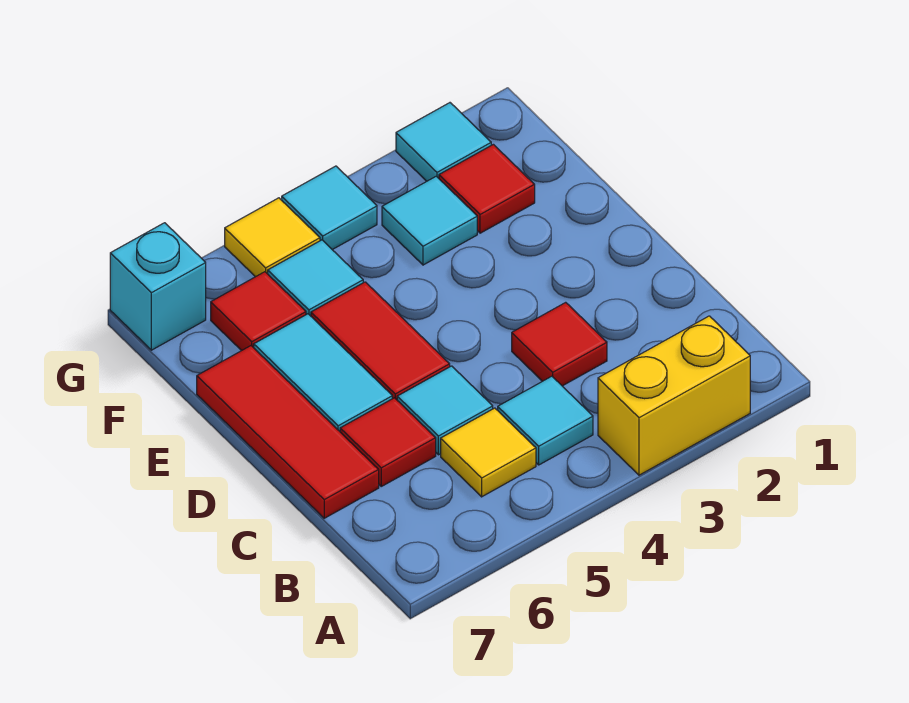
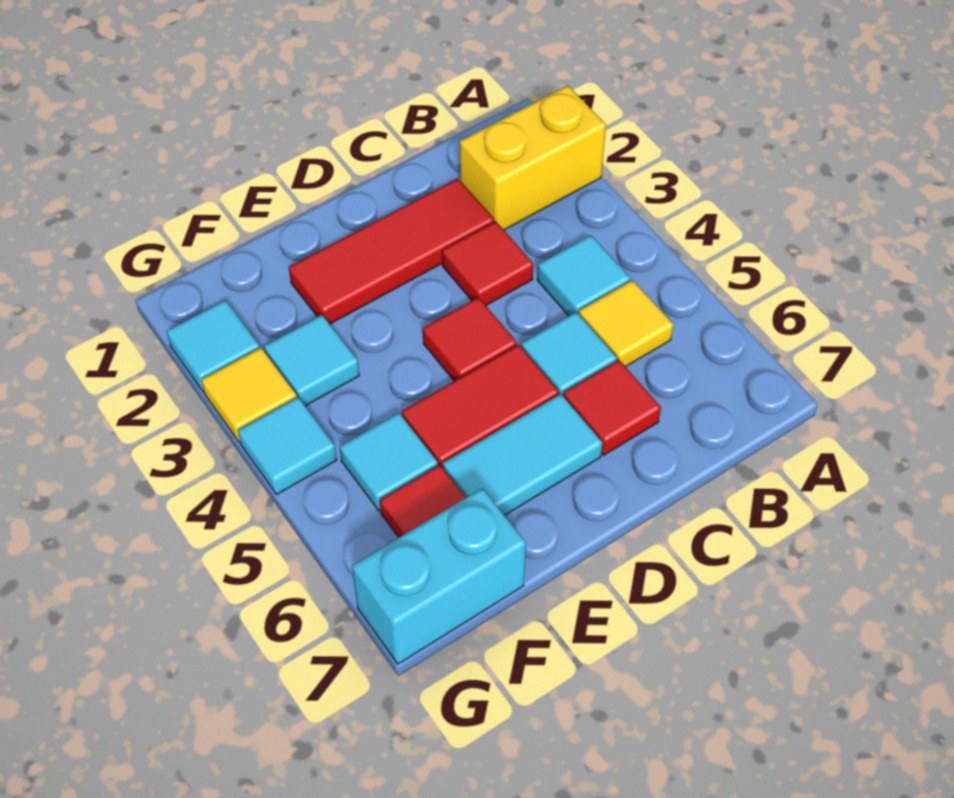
yellow 1x2 brick [598,316,750,475] -> yellow 1x2 brick turned to [460,85,606,230]
red 1x3 tile [197,346,379,518] -> red 1x3 tile moved to [289,178,494,324]
red 1x1 tile [439,144,535,233] -> red 1x1 tile moved to [423,297,517,381]
yellow 1x1 tile [225,198,320,277] -> yellow 1x1 tile moved to [201,348,297,442]
cyan 1x1 brick [110,223,206,350] -> cyan 1x2 brick [352,488,526,664]

